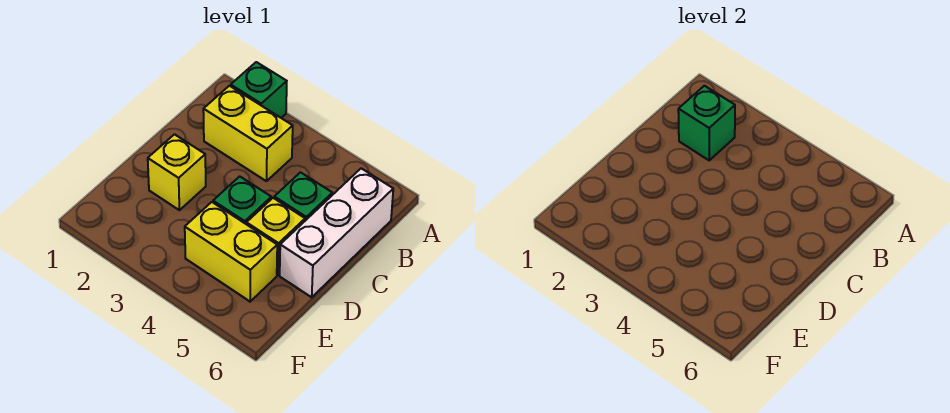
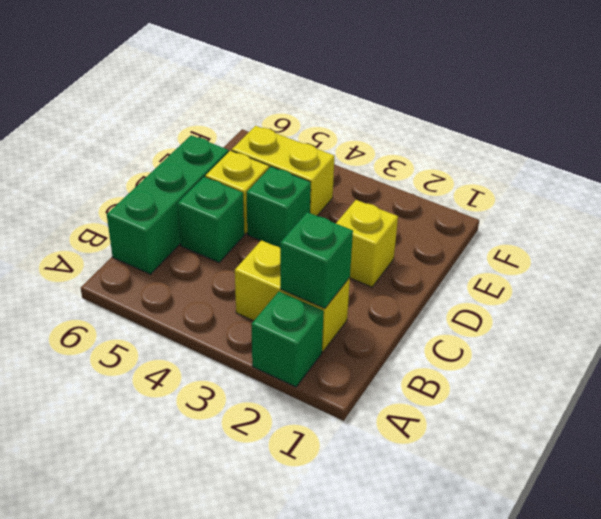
white 1x3 brick [280,168,393,297] -> green 1x3 brick [107,135,229,274]

